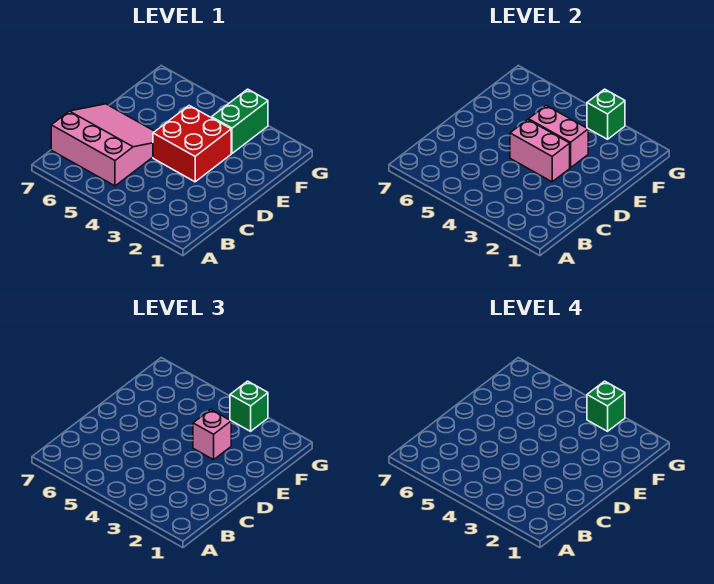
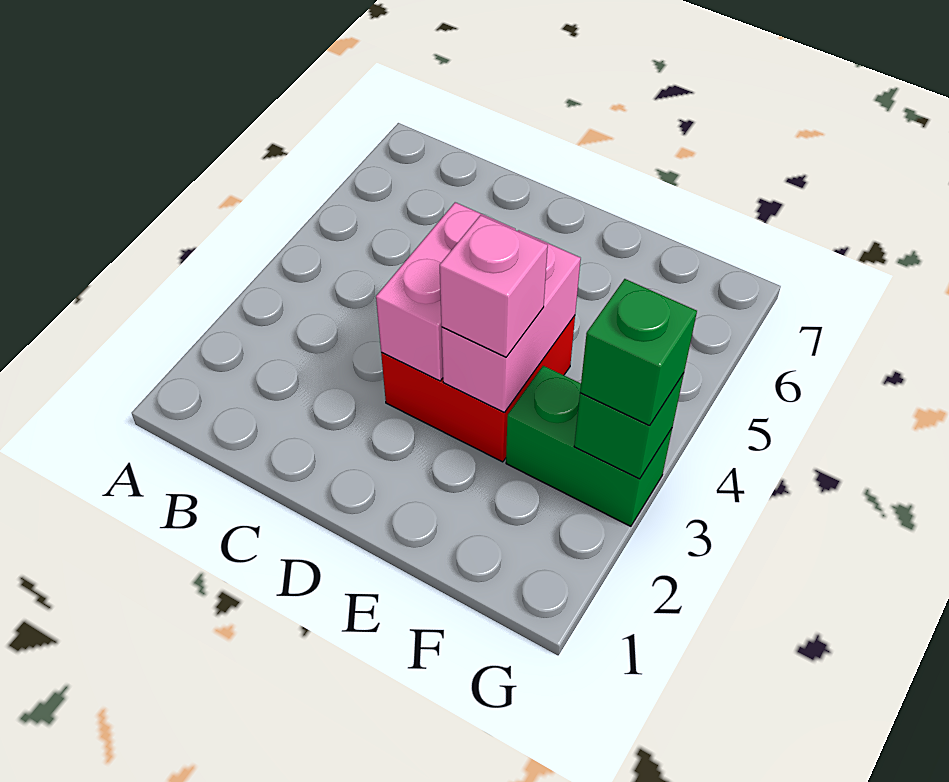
pink 3x3 slope [51,104,155,186] -> none
green 1x1 brick [587,381,625,431] -> none

